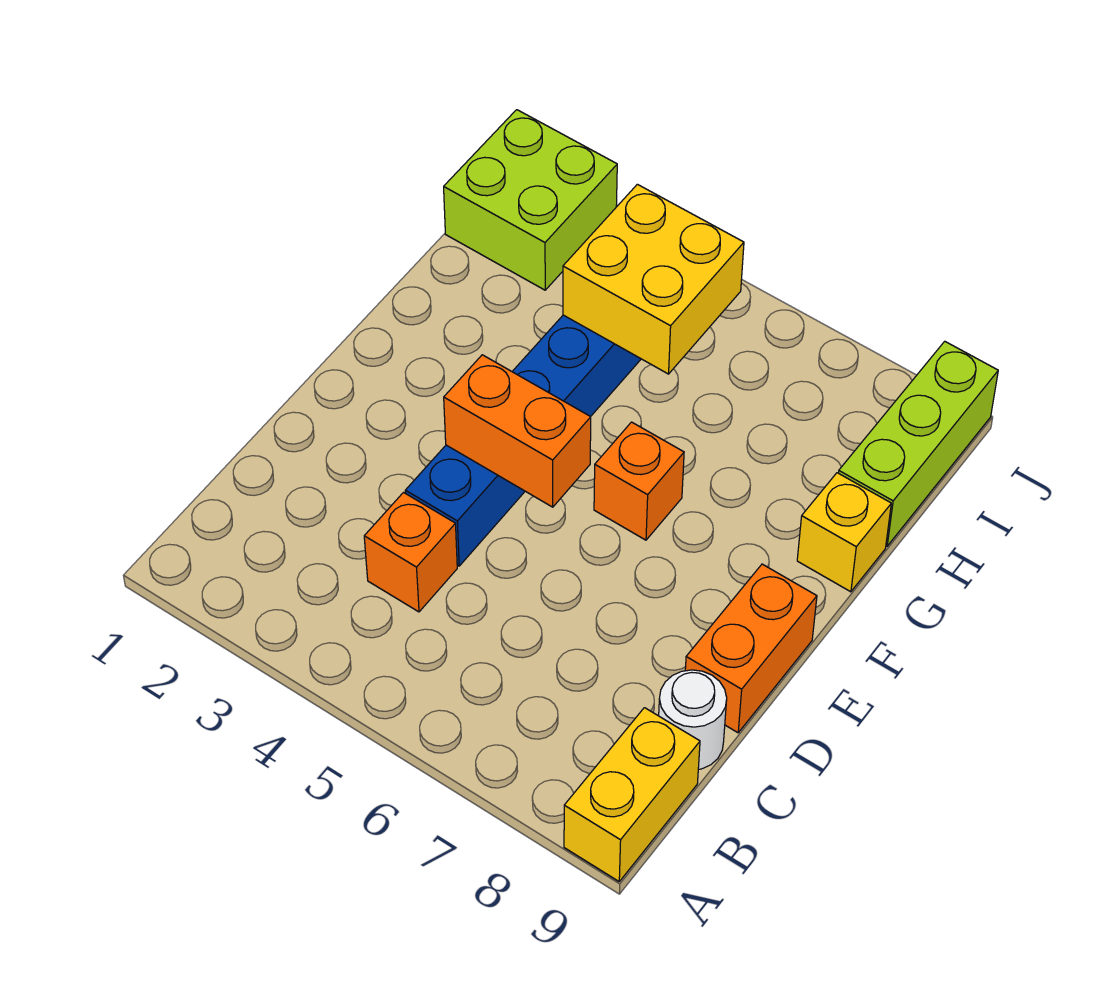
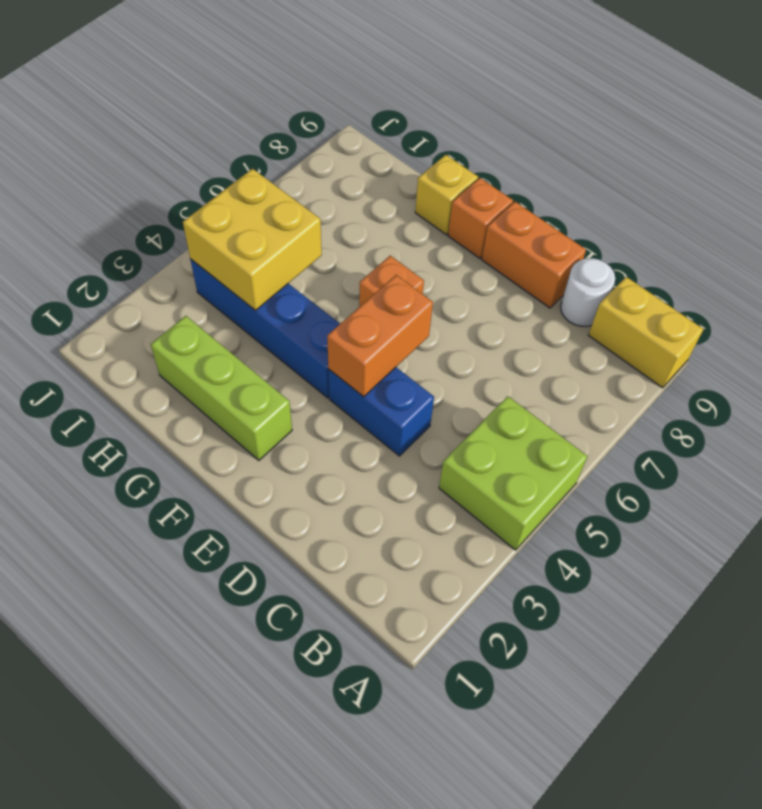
orange 1x1 brick [364,493,457,612] -> orange 1x1 brick moved to [448,178,513,258]
lime 1x3 brick [838,341,998,546] -> lime 1x3 brick moved to [151,316,292,460]
lime 2x2 brick [444,110,617,290] -> lime 2x2 brick moved to [439,396,587,550]

